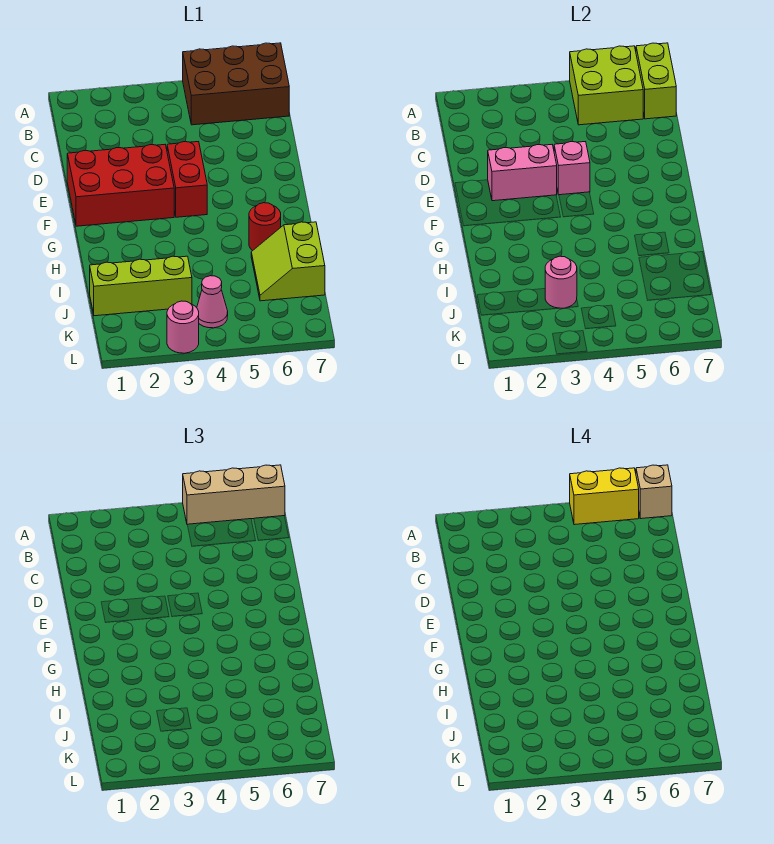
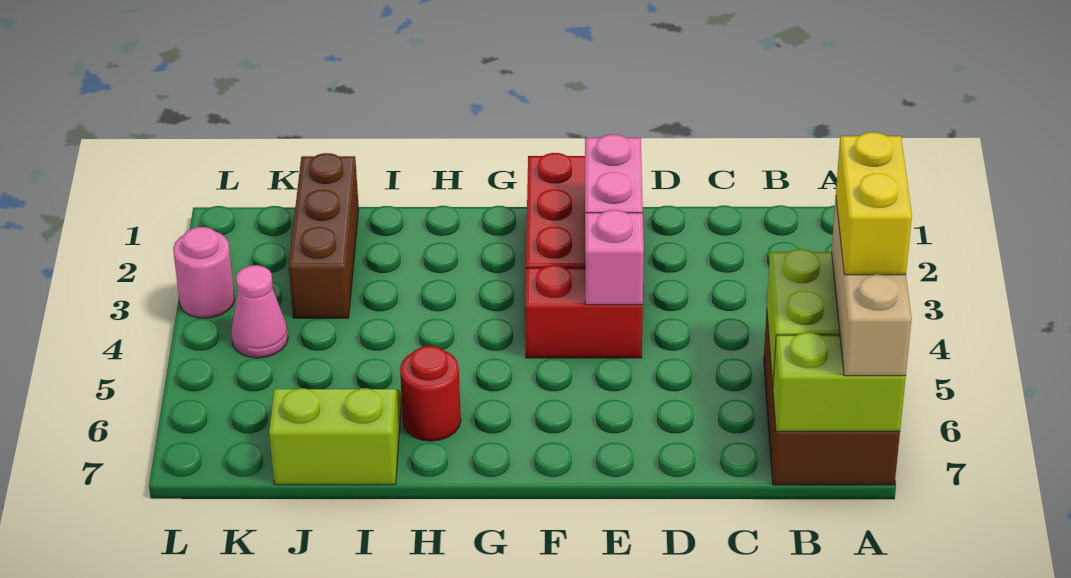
tan 1x1 brick [636,465,672,519] -> none
lime 1x3 brick [90,256,192,316] -> brown 1x3 brick [289,153,359,318]
pink 1x1 round brick [545,256,577,308] -> none

